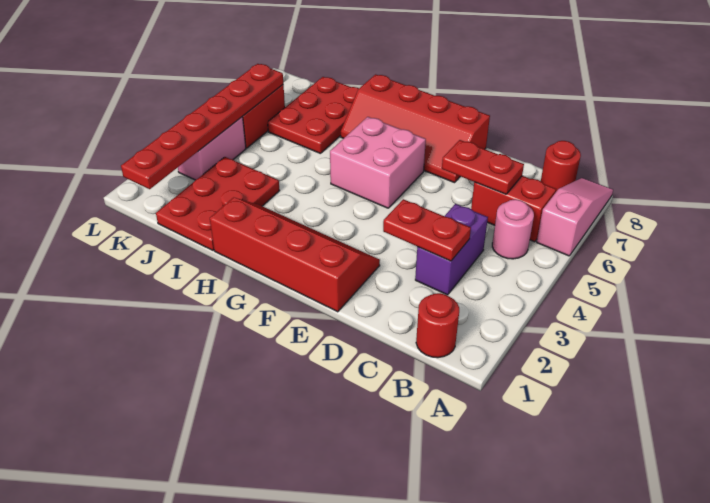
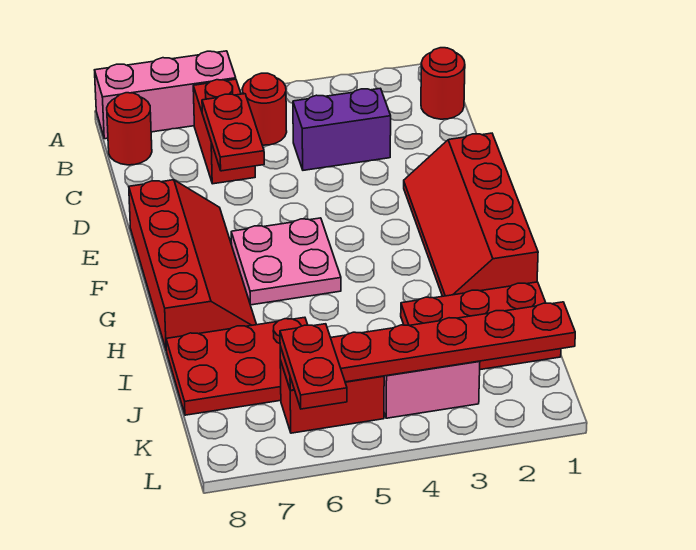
pink 1x3 slope [537,178,613,256] -> pink 1x3 brick [95,51,236,139]
pink 1x1 round brick [492,199,534,259] -> red 1x1 round brick [242,73,287,145]
red 1x2 plate [383,199,471,261] -> red 1x2 plate moved to [280,324,347,409]
pink 2x2 brick [330,117,426,208] -> pink 2x2 plate [231,218,341,305]

